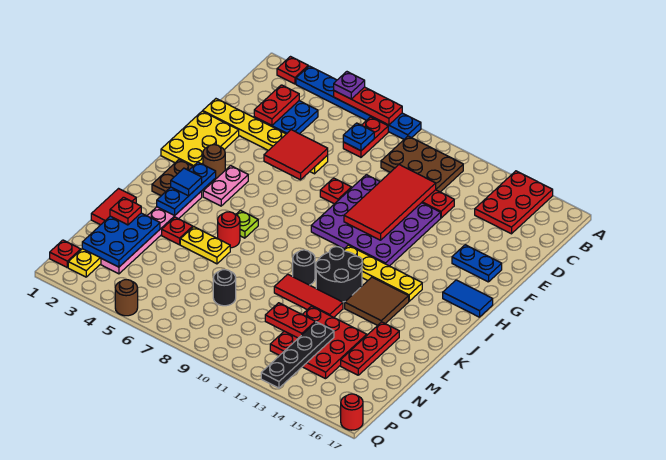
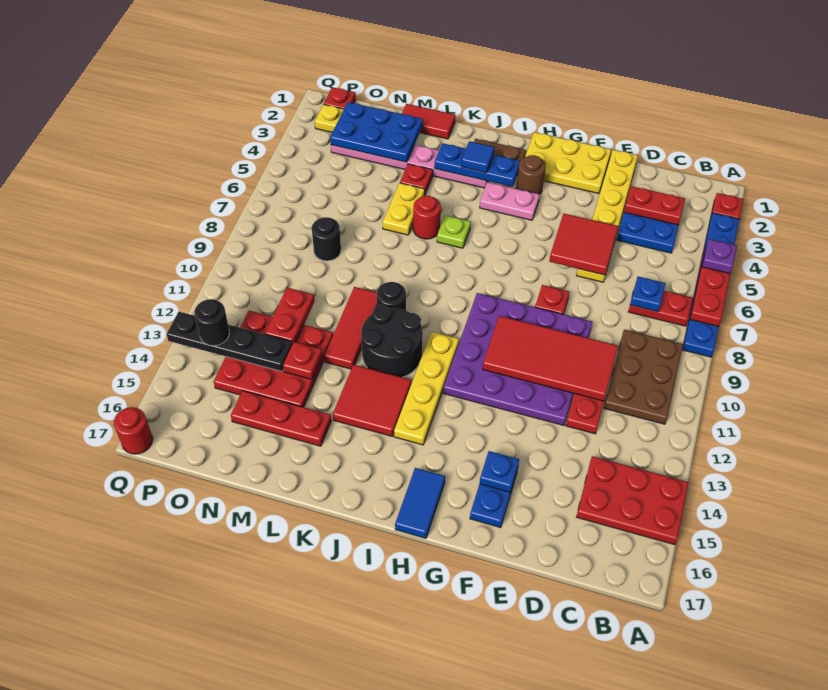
none -> blue 1x1 plate [480,451,519,492]
brown 2x2 tile [345,277,409,325] -> red 2x2 tile [333,365,411,436]
red 1x1 plate [110,197,141,225] -> red 1x1 plate moved to [283,342,322,379]
none -> black 1x1 round brick [194,299,230,346]
brown 1x1 round brick [115,280,138,316] -> none

